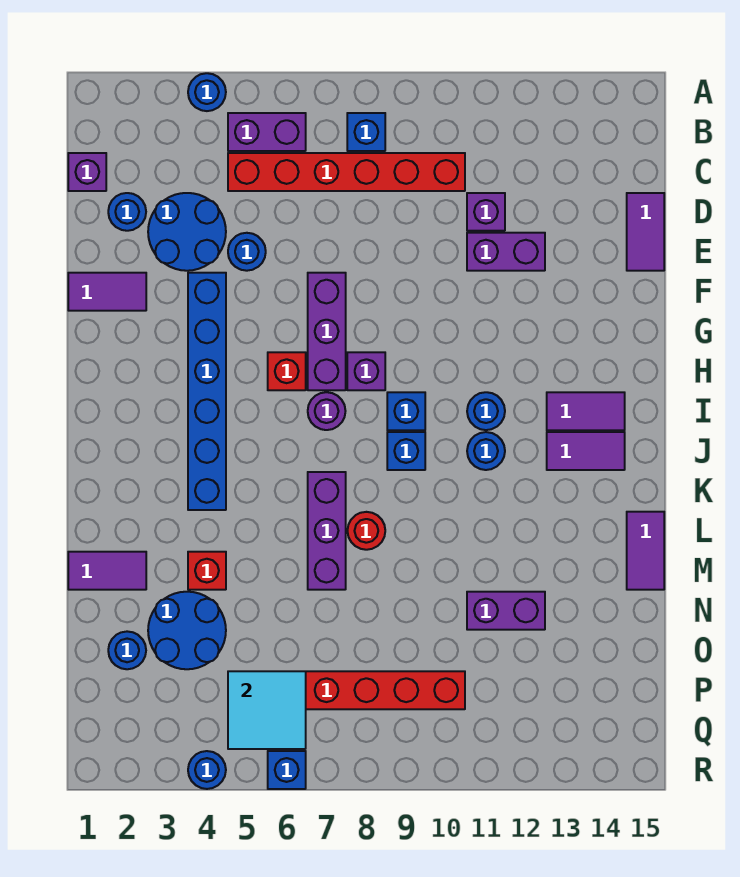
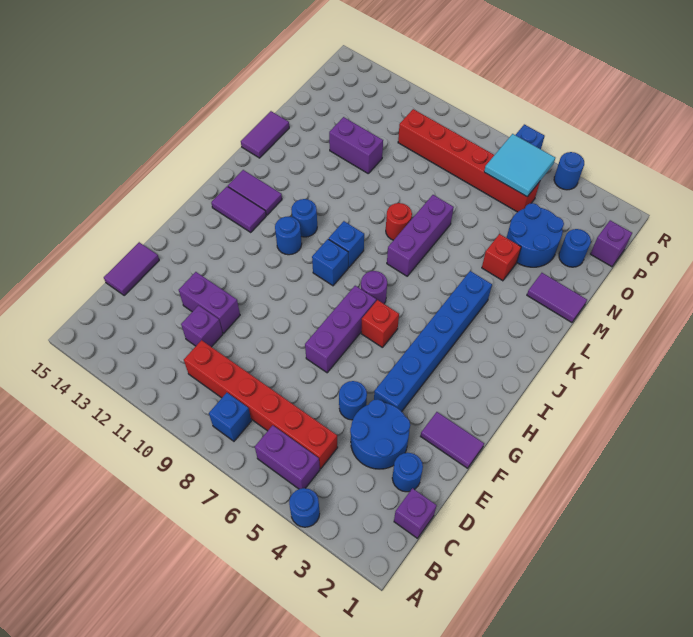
purple 1x1 brick [347,352,385,390] -> purple 1x1 brick moved to [591,220,632,267]

